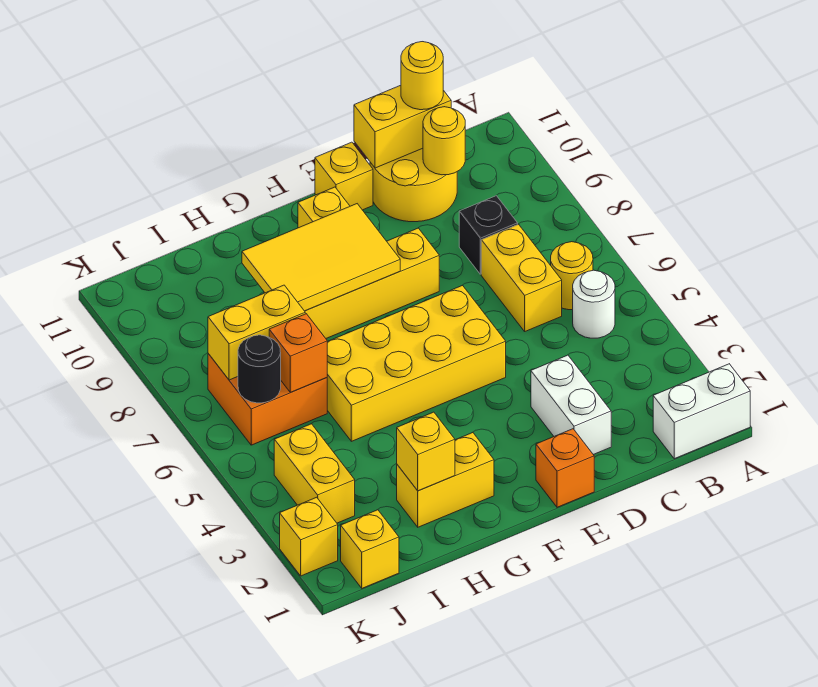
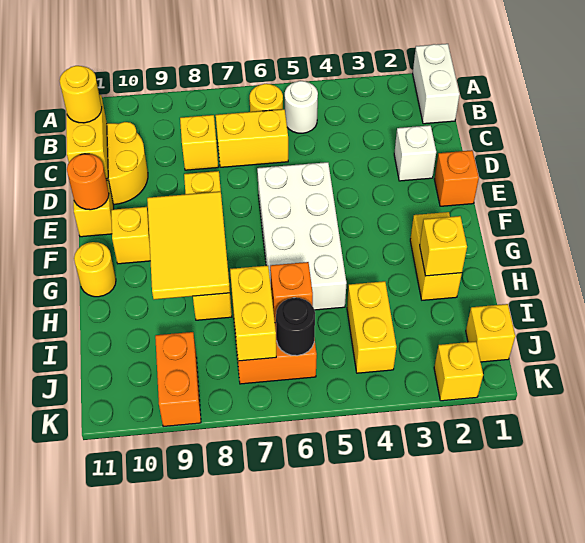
black 1x1 brick [459,196,518,274] -> yellow 1x1 brick [180,115,218,170]
yellow 1x1 round brick [423,107,465,175] -> yellow 1x1 round brick moved to [74,242,116,297]
white 1x2 brick [531,355,611,455] -> white 1x1 brick [394,125,436,181]
yellow 2x4 brick [327,285,506,441] -> white 2x4 brick [257,162,347,310]
none -> orange 1x1 round brick [67,154,109,210]
yellow 1x2 brick [274,424,355,523] -> yellow 1x2 brick turned to [347,281,397,373]
none -> orange 1x2 brick [155,332,201,427]

